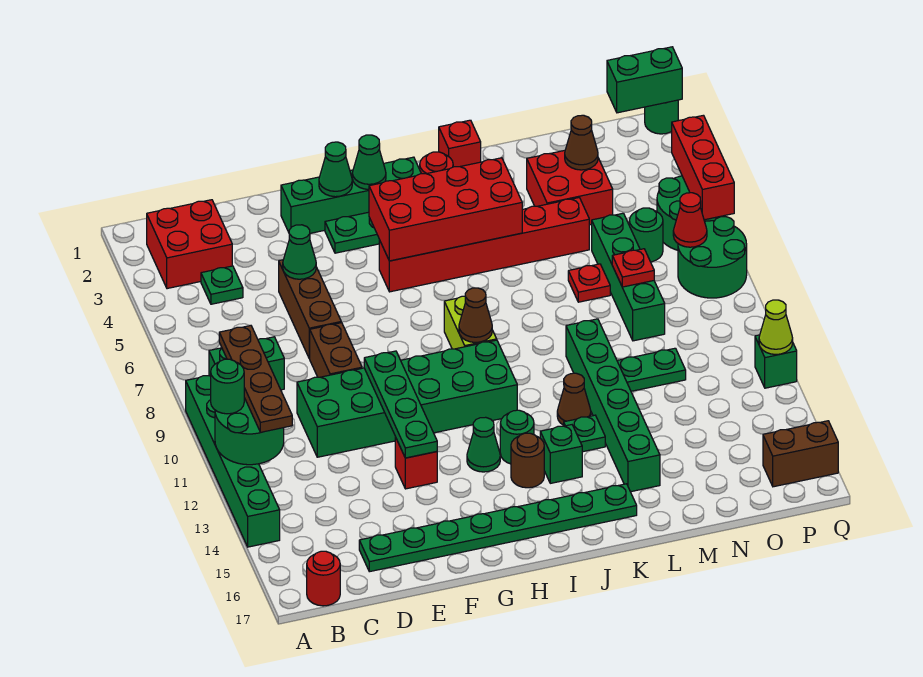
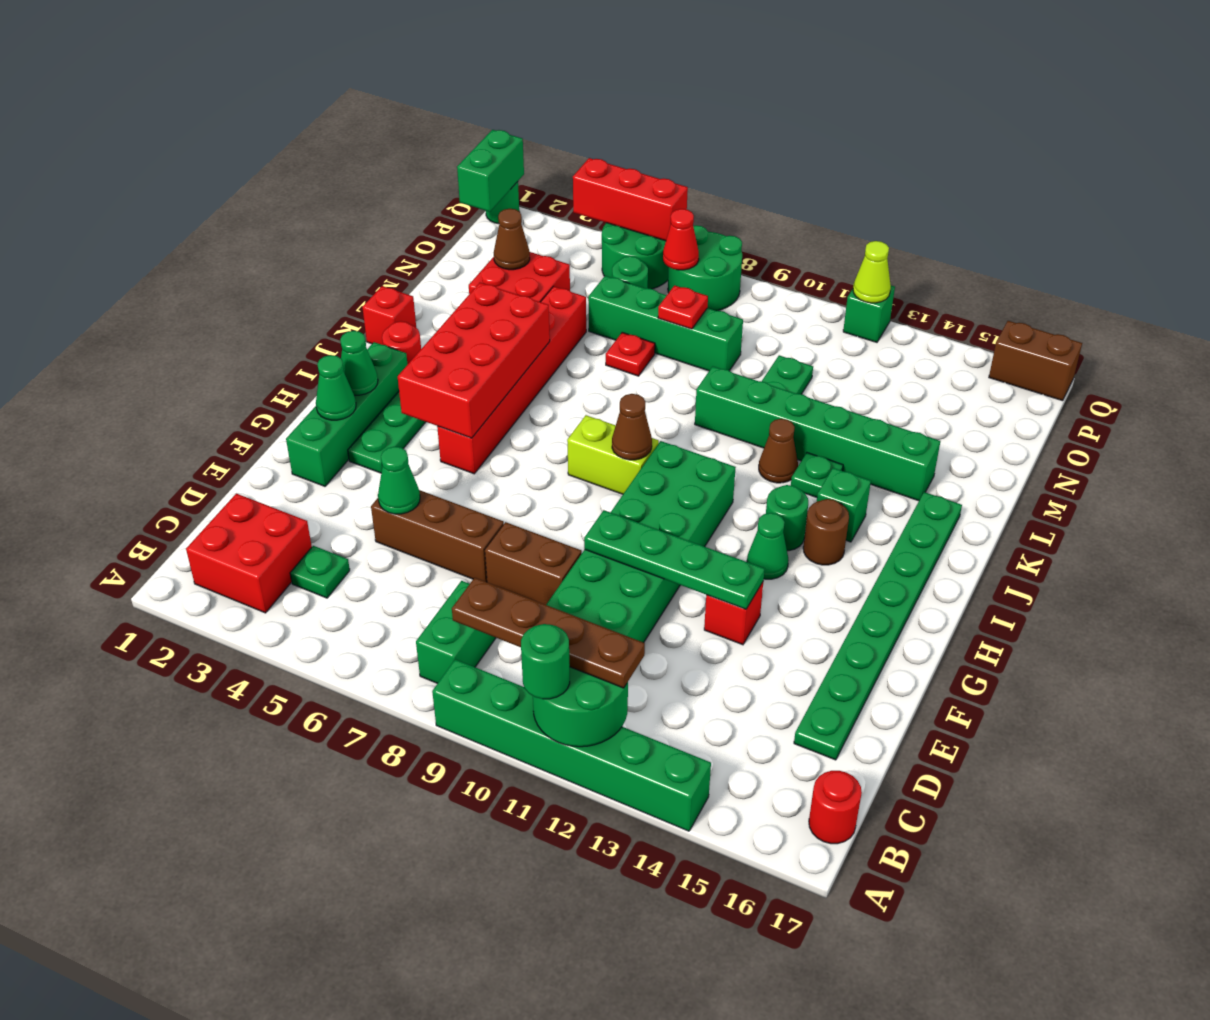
brown 1x2 brick [763,421,838,487] -> brown 1x2 brick turned to [989,321,1082,401]

